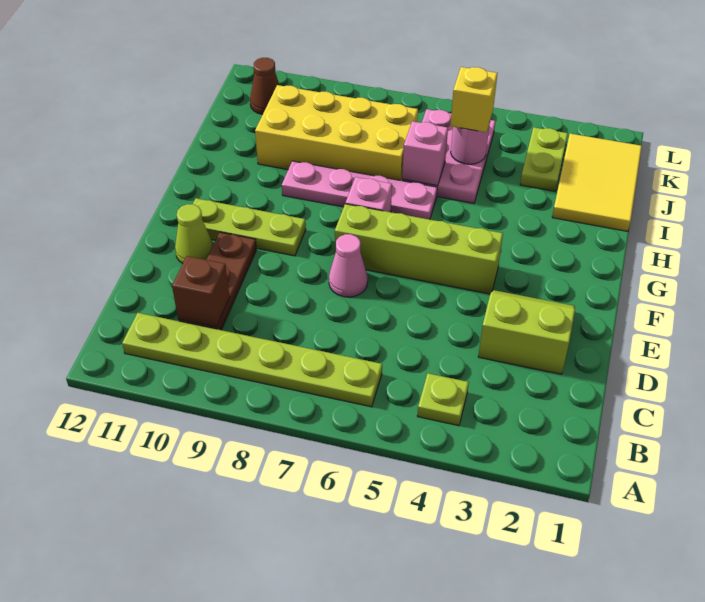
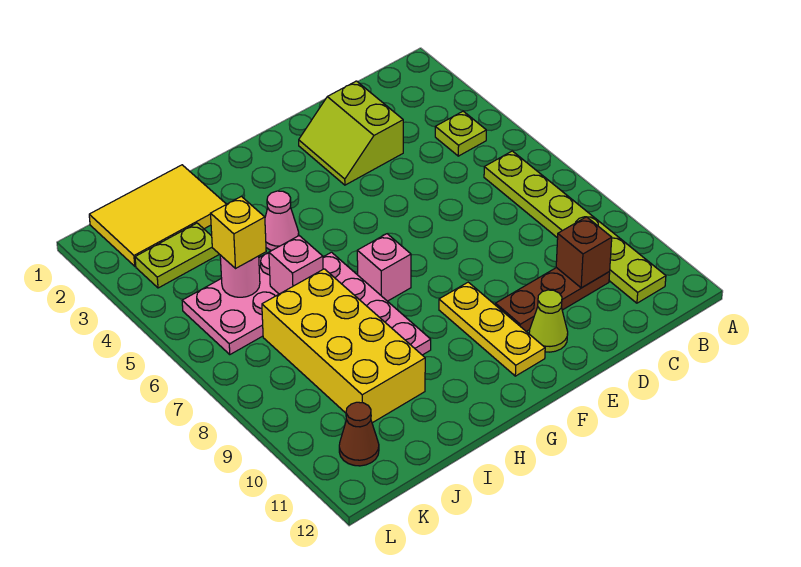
pink 1x1 cone [329,234,368,297] -> pink 1x1 cone moved to [265,191,299,251]
lime 1x4 brick [335,204,503,294] -> none
lime 1x3 plate [193,198,306,256] -> yellow 1x3 plate [439,282,545,376]

